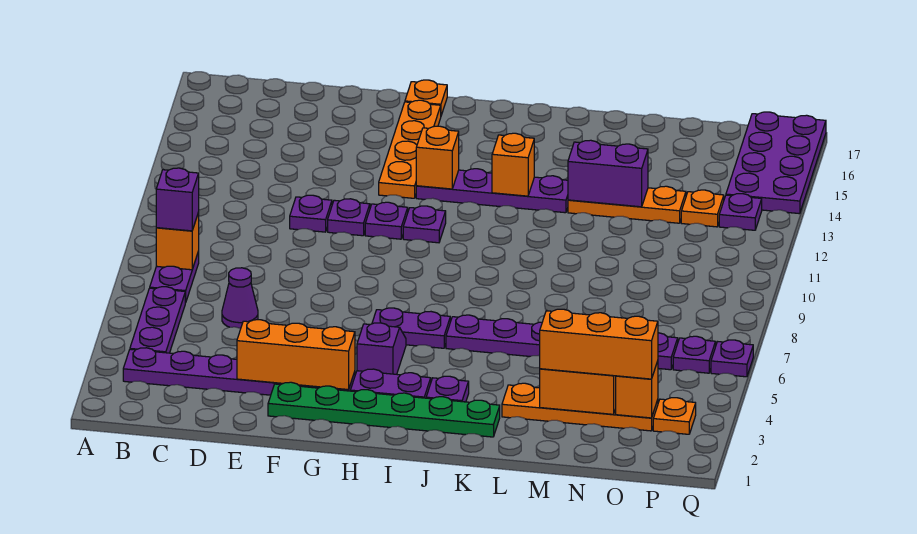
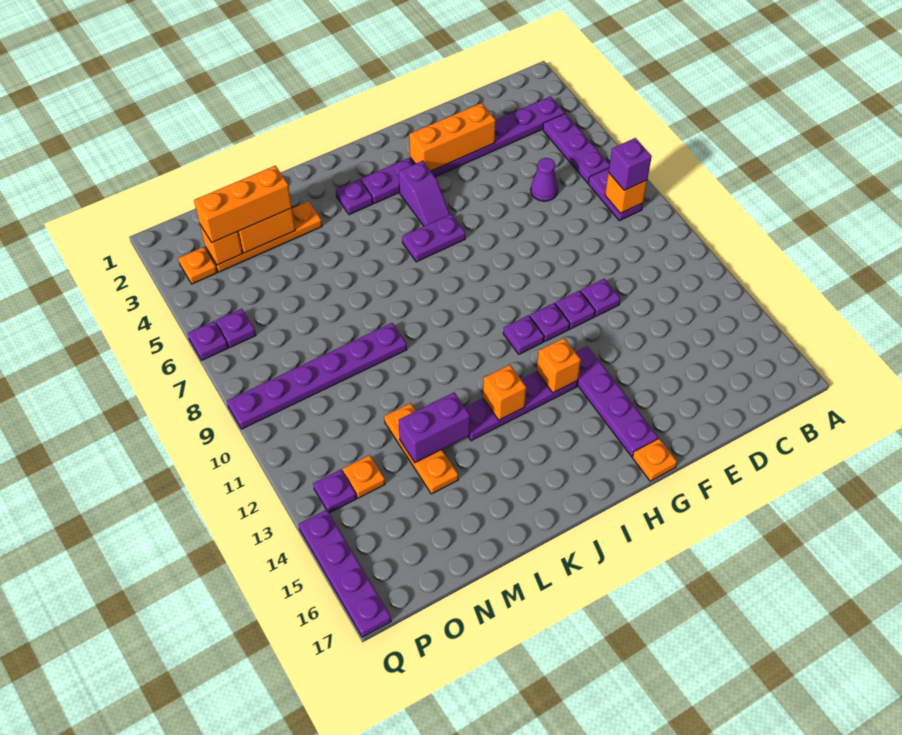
green 1x6 plate [268,382,500,437] -> none
orange 1x4 plate [379,100,441,198] -> purple 1x4 plate [576,346,658,456]
purple 1x6 plate [446,315,678,370] -> purple 1x6 plate moved to [227,323,407,429]
orange 1x3 plate [568,186,686,223] -> orange 1x3 plate turned to [384,403,458,494]
purple 2x4 plate [726,112,826,214] -> purple 1x4 plate [299,510,391,637]

